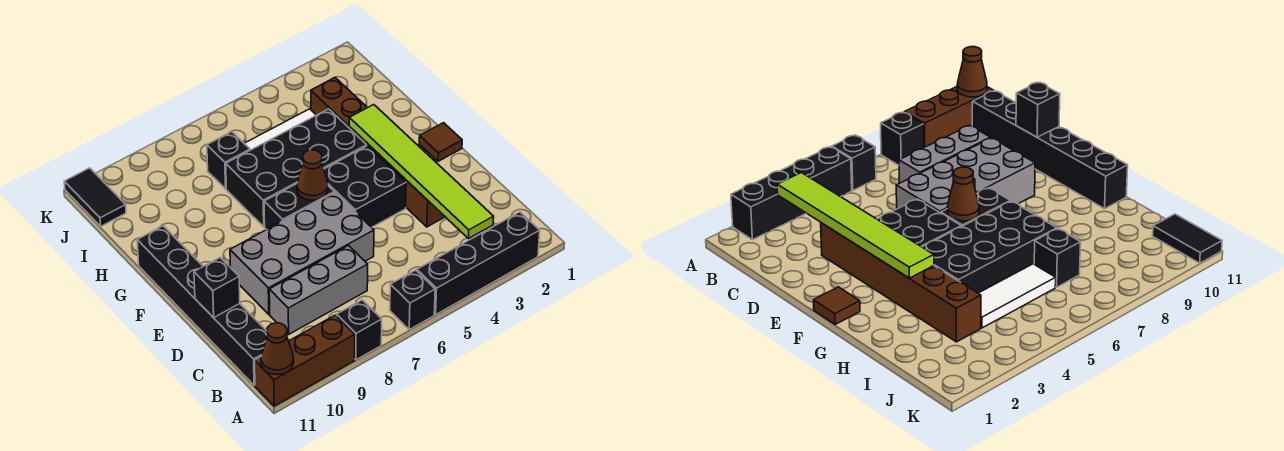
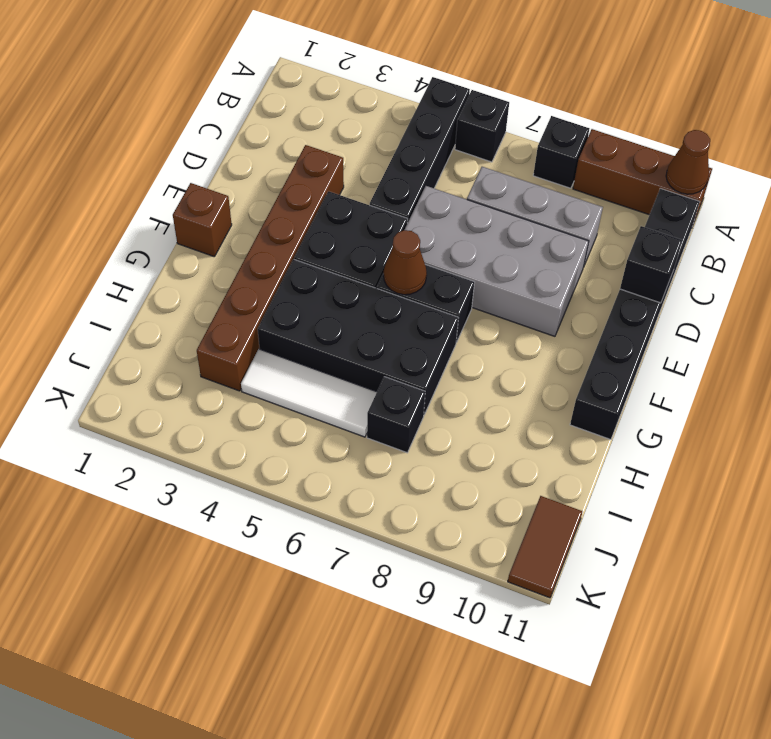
black 1x4 brick [417,212,540,314] -> black 1x4 brick turned to [370,77,470,223]
lime 1x6 tile [349,105,494,239] -> none
brown 1x1 tile [419,123,462,161] -> brown 1x1 brick [173,183,232,256]
black 1x2 tile [64,168,126,226] -> brown 1x2 tile [508,496,583,598]

